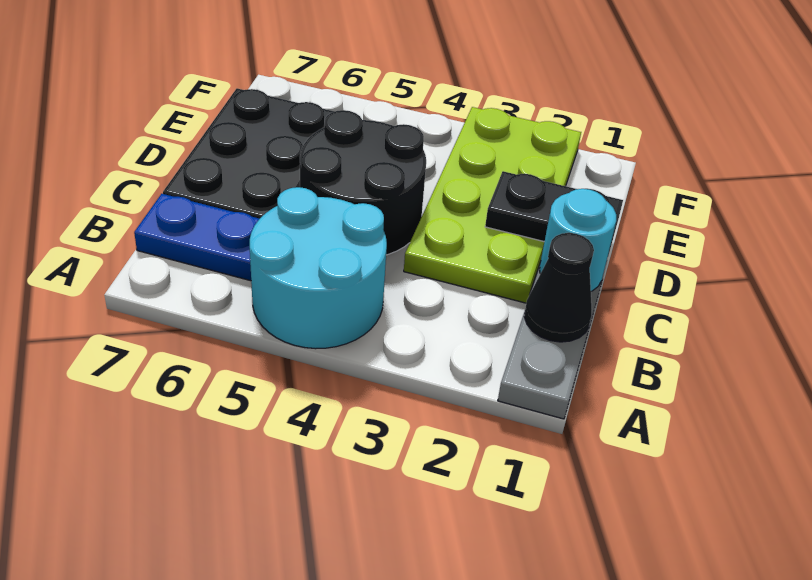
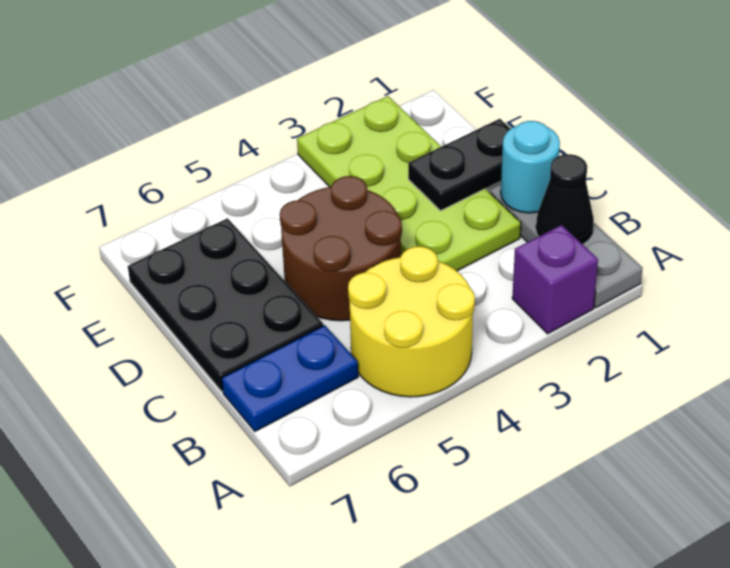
none -> purple 1x1 brick [512,225,598,334]
cyan 2x2 round brick [250,187,387,349] -> yellow 2x2 round brick [348,246,475,397]
black 2x2 round brick [300,110,426,255] -> brown 2x2 round brick [280,176,402,321]

